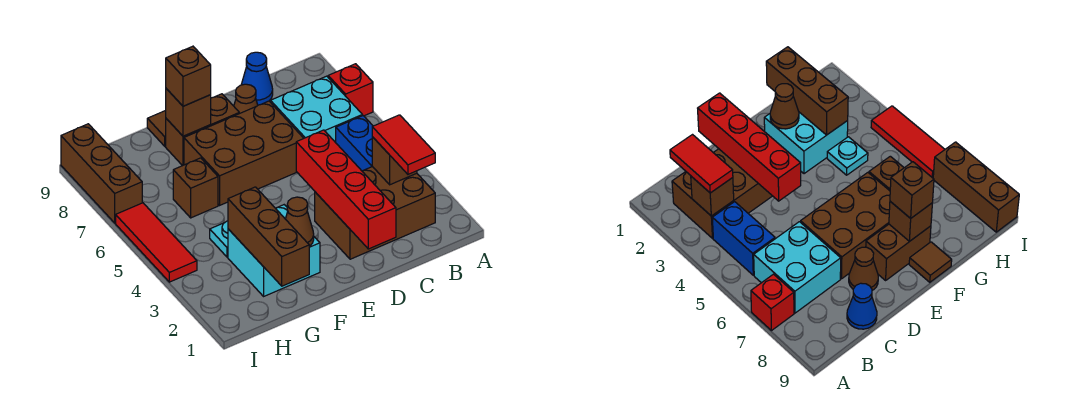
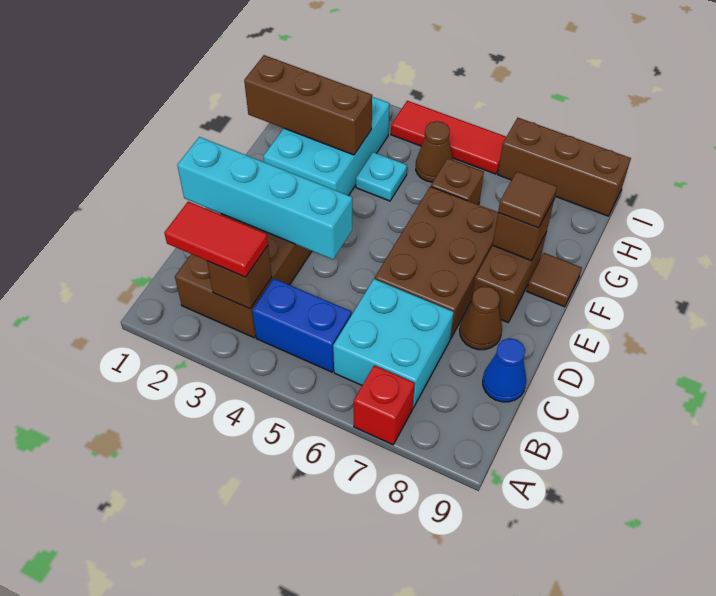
red 1x4 brick [296,130,396,249] -> cyan 1x4 brick [177,137,352,259]
cyan 2x2 brick [228,205,320,296] -> cyan 2x3 brick [263,97,389,196]
brown 1x1 cone [286,197,314,246] -> brown 1x1 cone moved to [416,121,453,182]
brown 1x1 brick [166,46,211,106] -> brown 1x1 tile [498,171,557,228]

